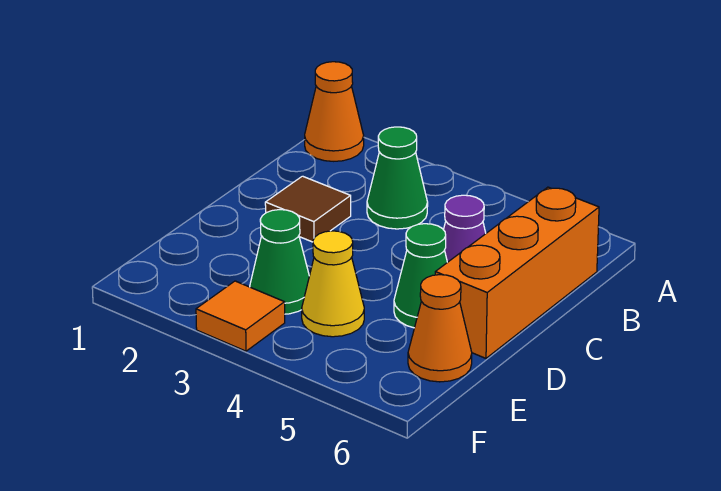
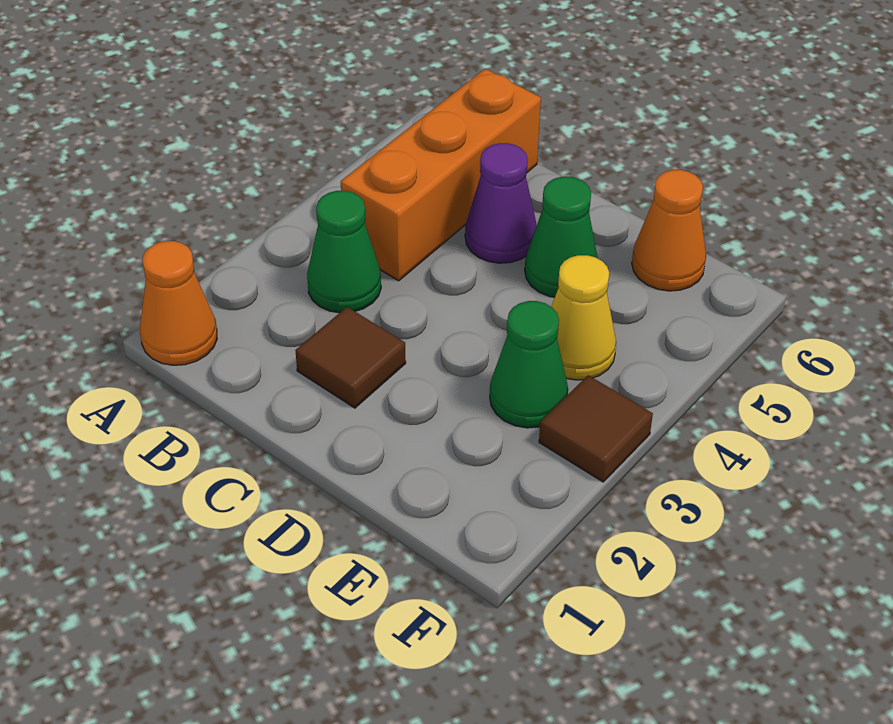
orange 1x3 brick [435,187,599,358] -> orange 1x3 brick turned to [341,69,541,281]
orange 1x1 tile [196,281,285,351] -> brown 1x1 tile [539,375,653,482]

